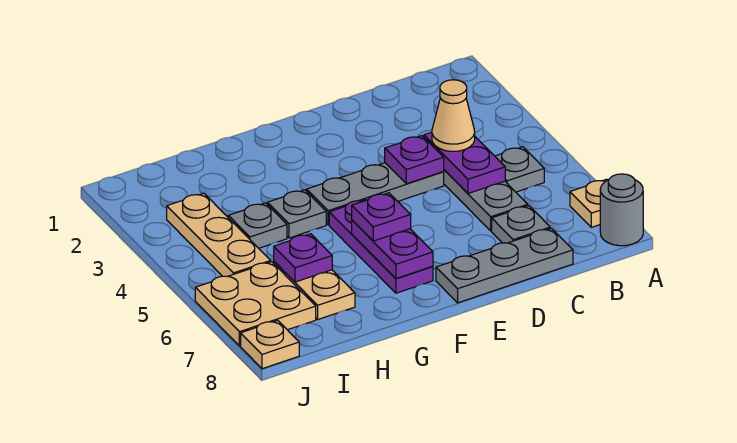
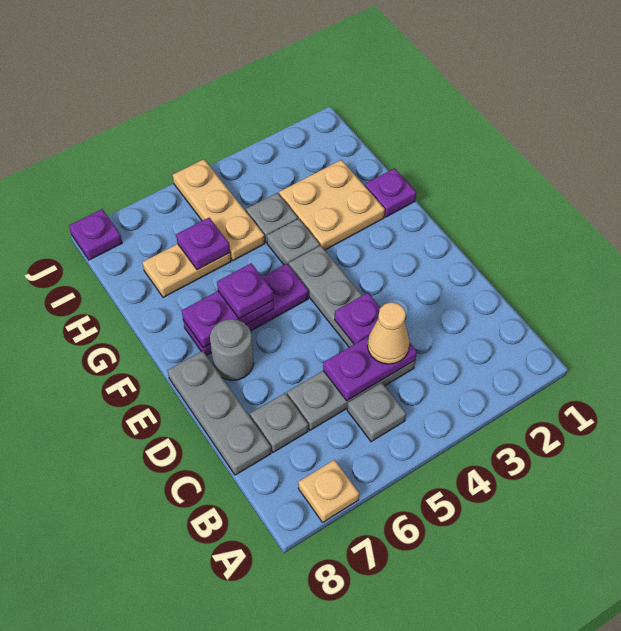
grey 1x1 round brick [600,174,643,246] -> grey 1x1 round brick moved to [210,319,254,380]
none -> purple 1x1 plate [365,168,416,217]
tan 1x3 plate [167,193,271,276] -> tan 1x3 plate turned to [173,159,265,260]
tan 2x2 plate [195,262,316,346] -> tan 2x2 plate moved to [279,160,385,250]
tan 1x1 plate [241,320,299,369] -> purple 1x1 plate [69,209,122,260]

